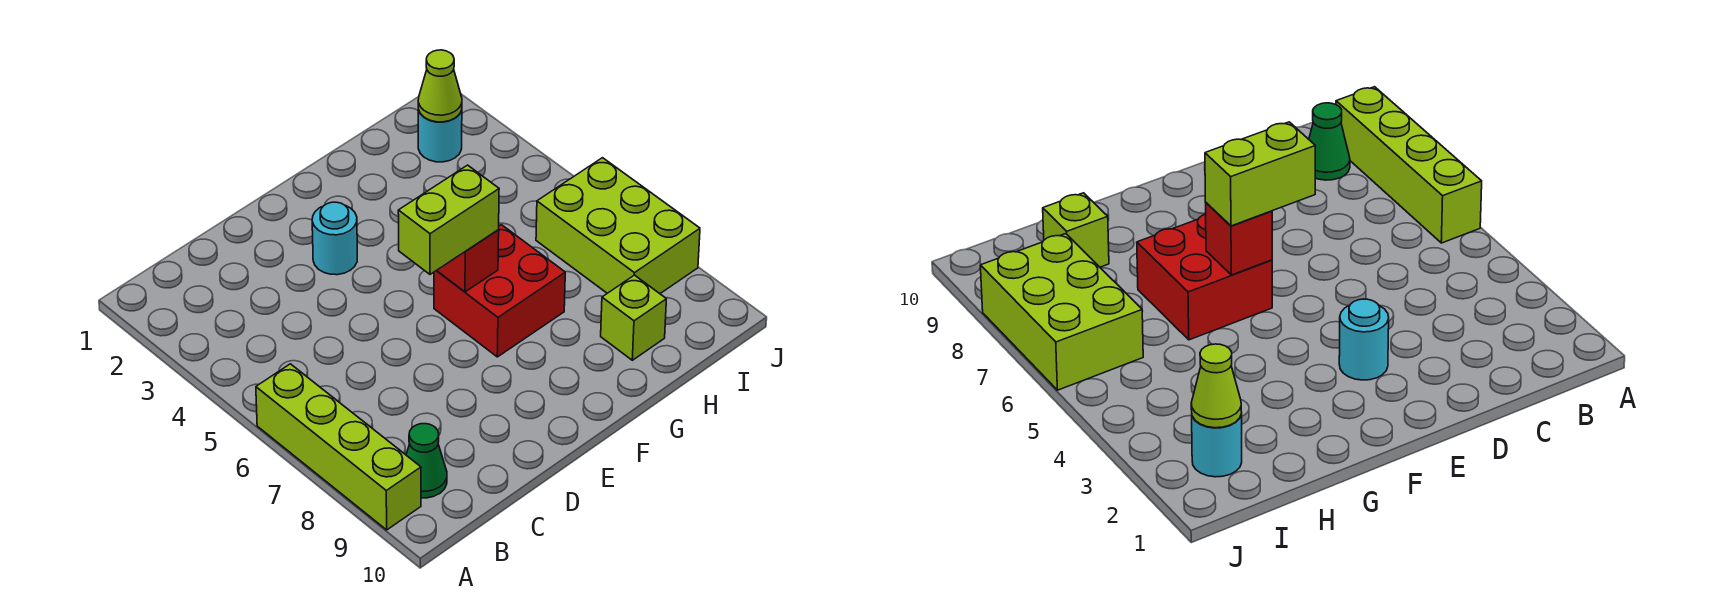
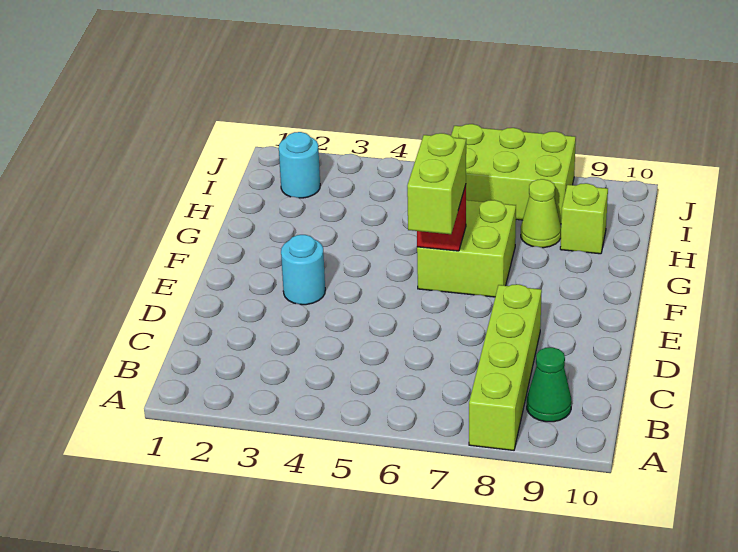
lime 1x4 brick [256,364,421,530] -> lime 1x4 brick turned to [469,284,542,450]
red 2x2 brick [434,225,565,357] -> lime 2x2 brick [417,200,516,297]
lime 1x1 cone [418,50,462,122] -> lime 1x1 cone moved to [521,179,561,248]

